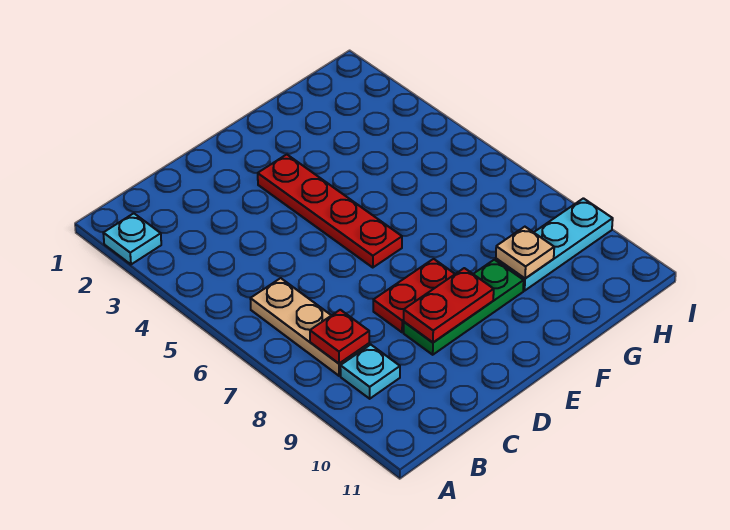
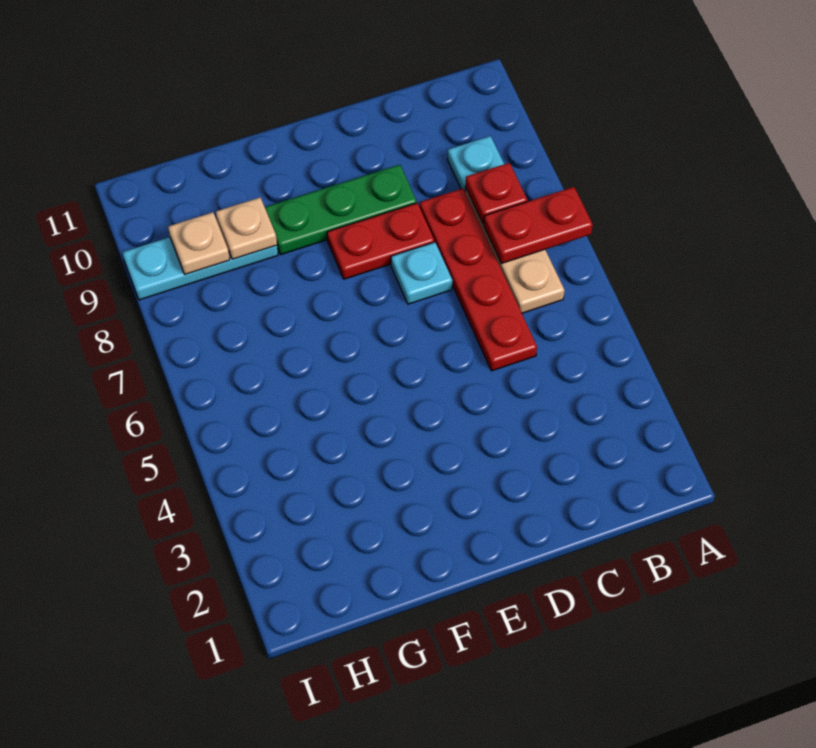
cyan 1x1 plate [103,213,161,264] -> cyan 1x1 plate moved to [391,242,452,304]
red 1x2 plate [404,268,494,342] -> red 1x2 plate moved to [484,187,593,264]
red 1x4 plate [258,154,402,268] -> red 1x4 plate moved to [420,188,537,371]
none -> tan 1x1 plate [168,212,230,274]

